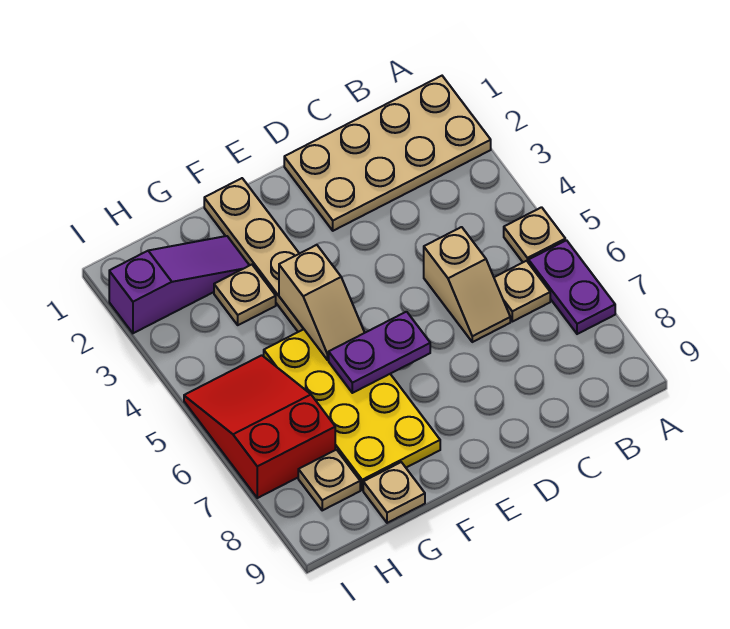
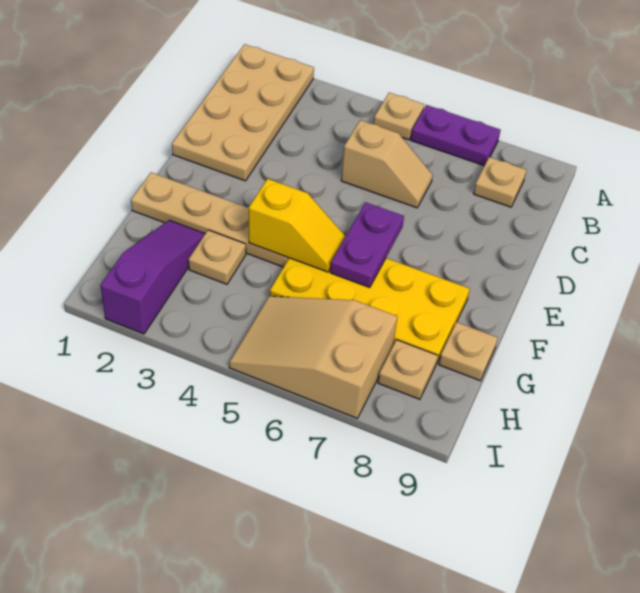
tan 1x1 plate [494,261,550,322] -> tan 1x1 plate moved to [474,157,526,207]
tan 1x2 slope [279,245,365,360] -> yellow 1x2 slope [249,179,346,272]
red 2x3 slope [184,355,335,498] -> tan 2x3 slope [229,296,397,418]

